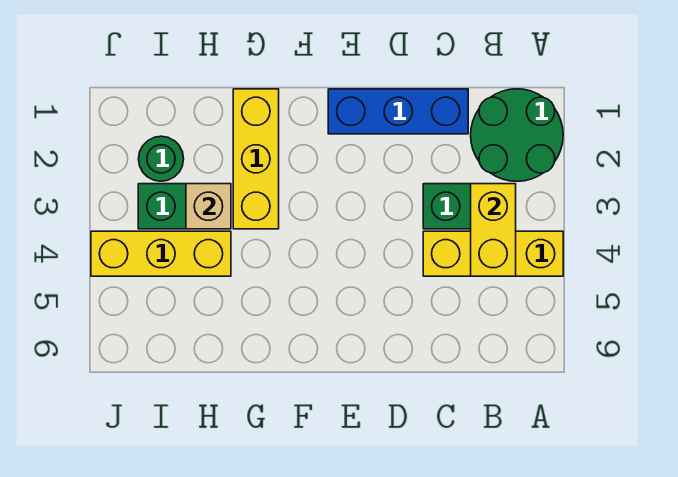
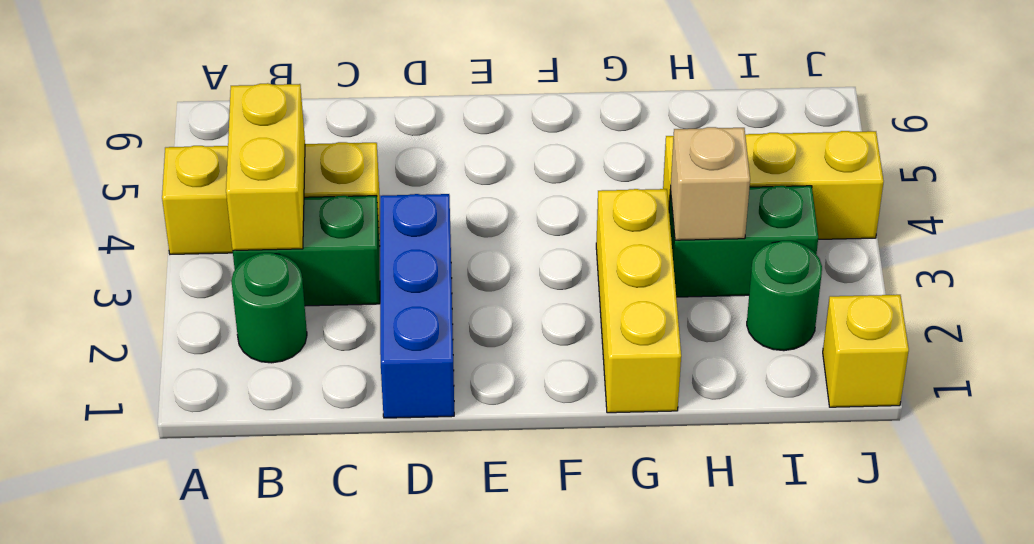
green 2x2 round brick [471,89,563,181] -> green 1x1 round brick [231,253,307,363]
blue 1x3 brick [328,89,468,134] -> blue 1x3 brick turned to [380,194,454,418]
none -> yellow 1x1 brick [823,295,909,407]

